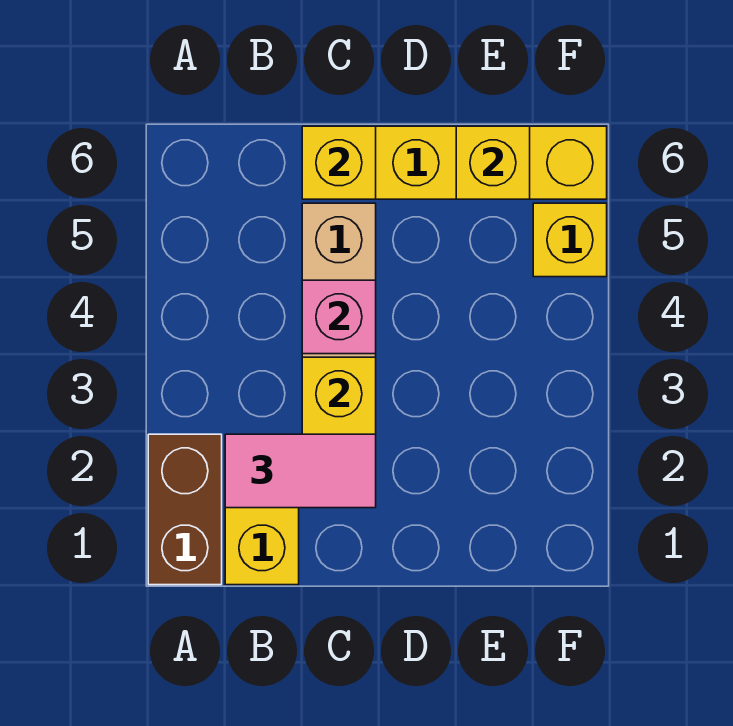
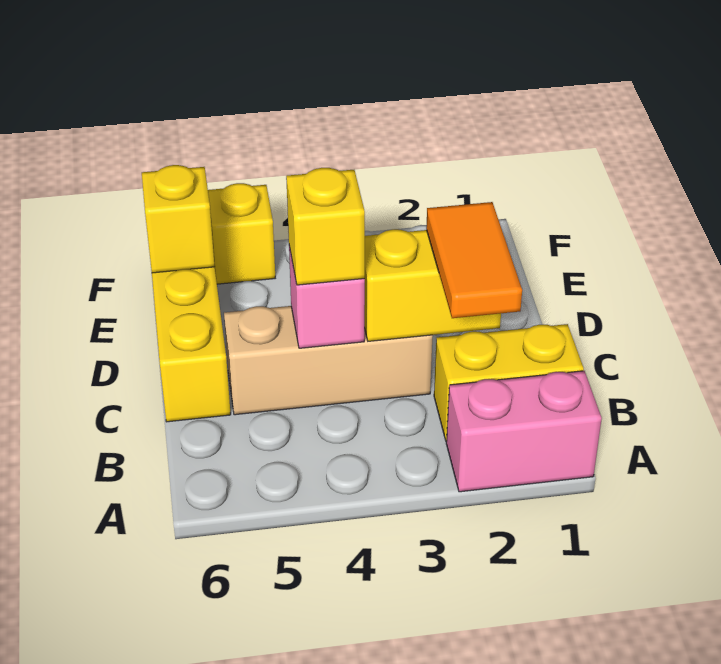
brown 1x2 brick [148,434,222,585] -> pink 1x2 brick [446,371,602,492]
pink 1x2 tile [225,434,376,508] -> orange 1x2 tile [426,202,522,318]
yellow 1x1 brick [302,126,376,199] -> yellow 1x1 brick moved to [286,168,365,285]

